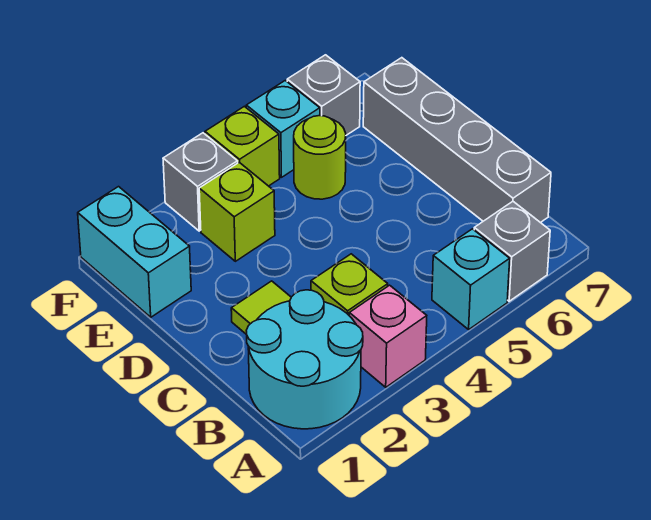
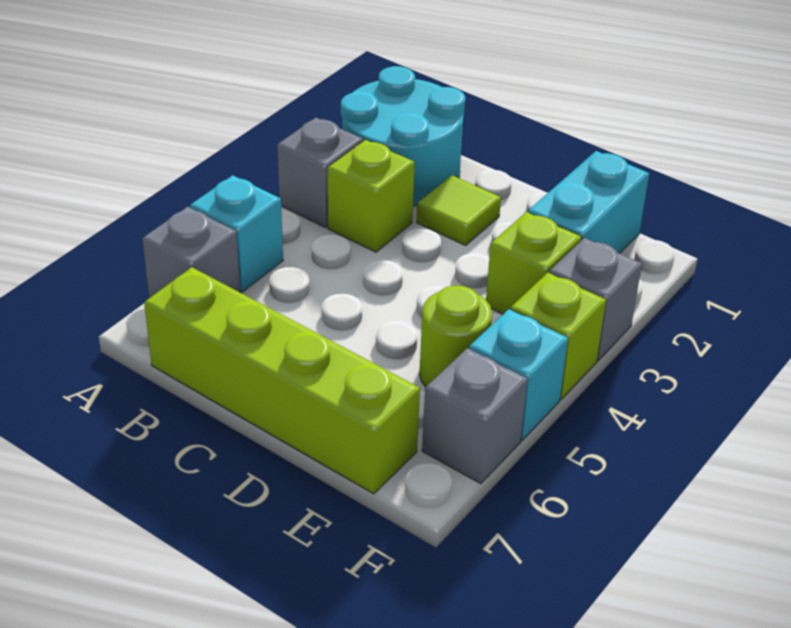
pink 1x1 brick [349,285,427,387] -> grey 1x1 brick [277,118,363,228]
grey 1x4 brick [363,58,551,223] -> lime 1x4 brick [144,267,420,494]
cyan 1x2 brick [78,187,191,317] -> cyan 1x2 brick turned to [528,151,649,253]

